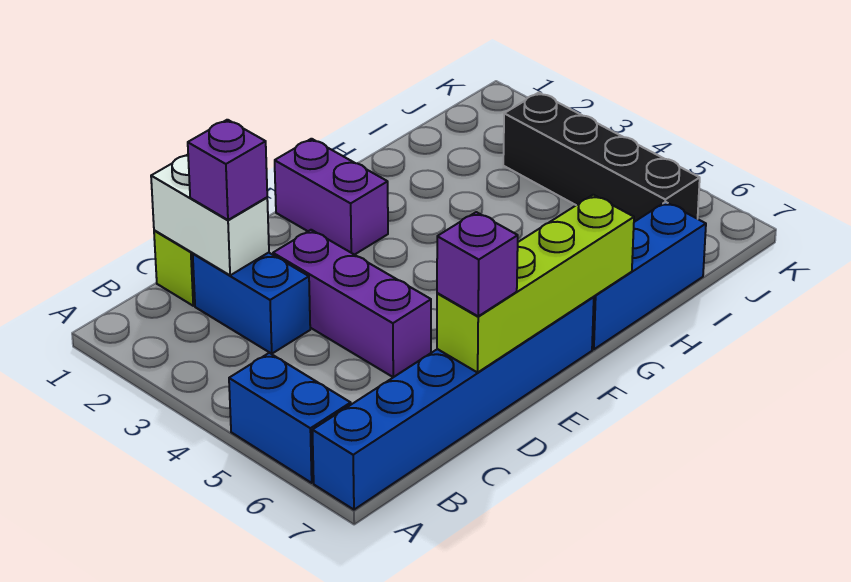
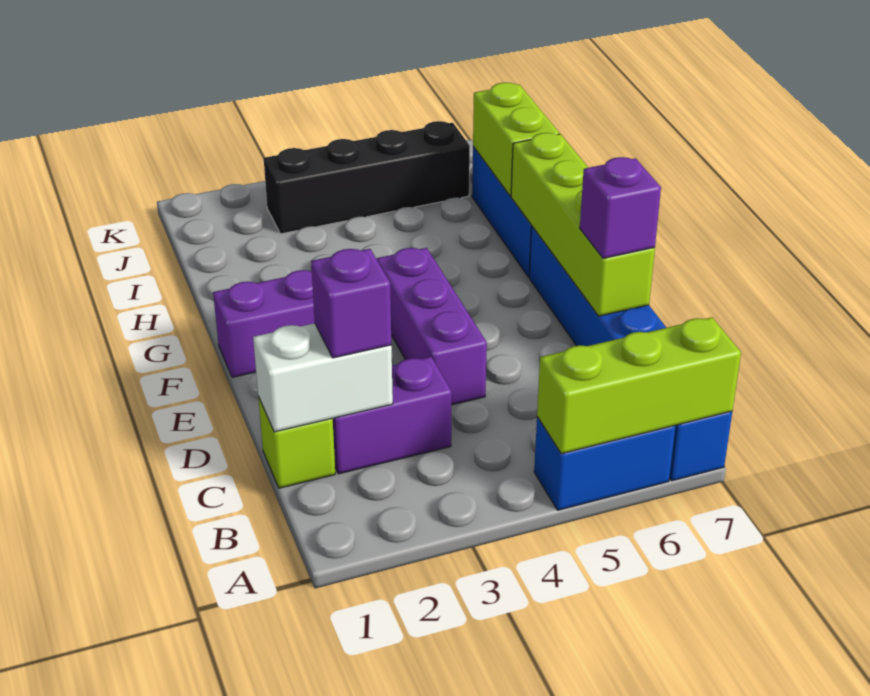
none -> lime 1x3 brick [537,317,741,454]
blue 1x2 brick [193,253,310,354] -> purple 1x2 brick [332,357,452,474]
purple 1x3 brick [273,230,431,377] -> purple 1x3 brick turned to [377,248,487,405]
none -> lime 1x2 brick [473,83,560,196]

